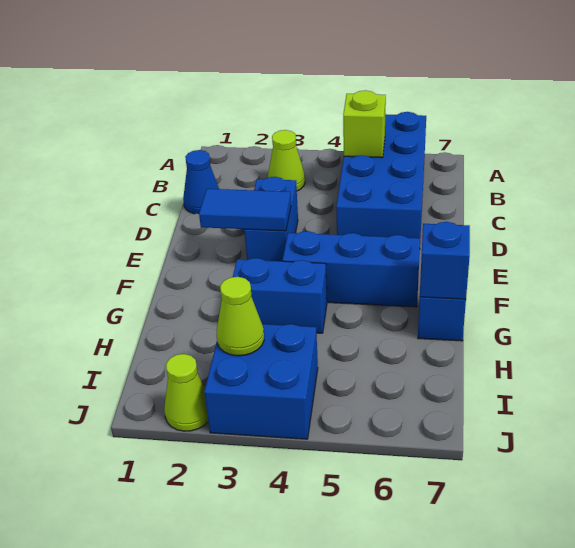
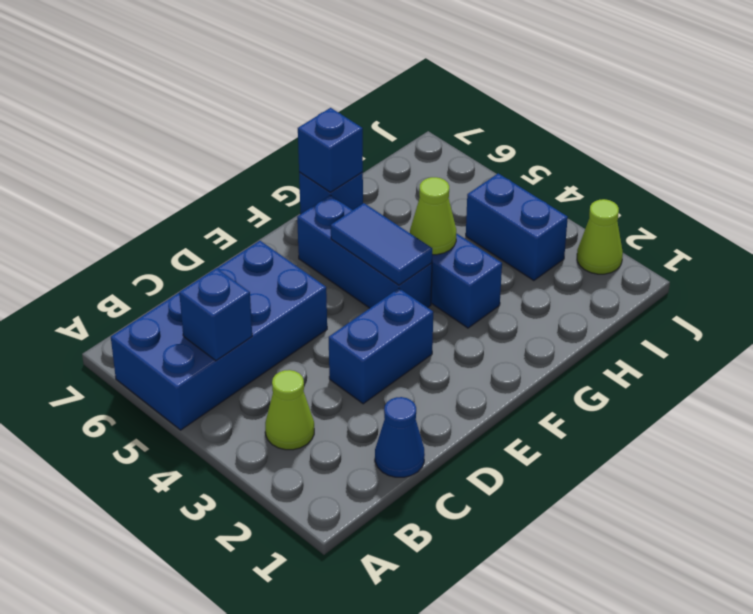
lime 1x1 brick [343,90,386,158] -> blue 1x1 brick [179,268,252,361]
blue 1x2 tile [199,189,291,231] -> blue 1x2 tile moved to [331,203,432,285]
blue 2x2 brick [204,324,318,439] -> blue 1x2 brick [466,173,568,281]
lime 1x1 cone [216,277,264,356] -> lime 1x1 cone moved to [410,177,456,255]

